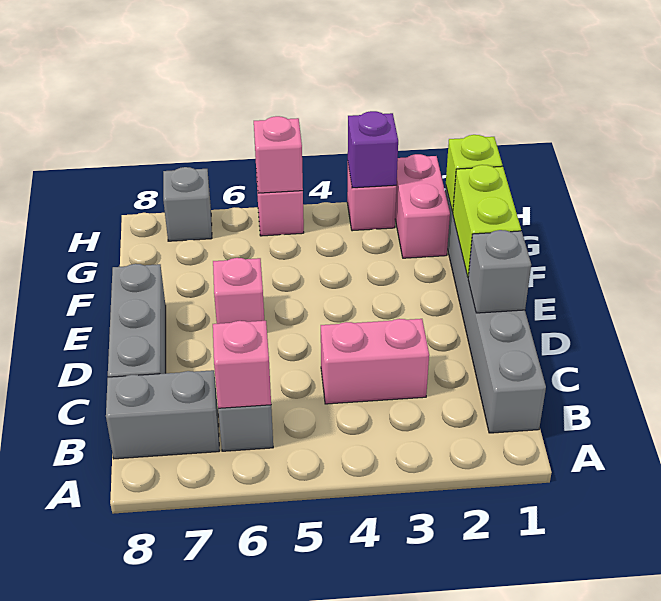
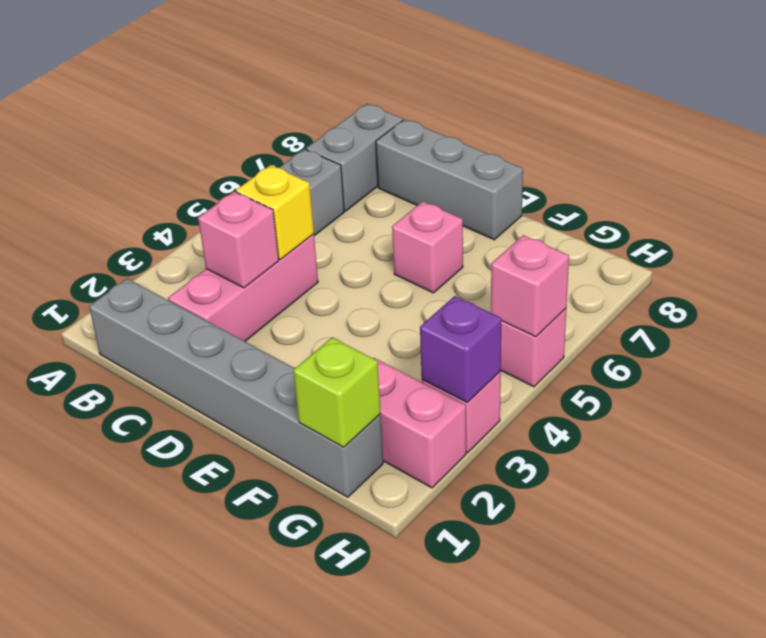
pink 1x1 brick [213,321,271,409] -> pink 1x1 brick moved to [198,191,279,288]
pink 1x2 brick [321,319,429,404] -> pink 1x3 brick [168,234,318,341]
none -> yellow 1x1 brick [236,165,314,259]
grey 1x1 brick [468,230,531,313] -> none
lime 1x2 brick [453,165,521,277] -> none
grey 1x1 brick [163,167,212,241] -> none

